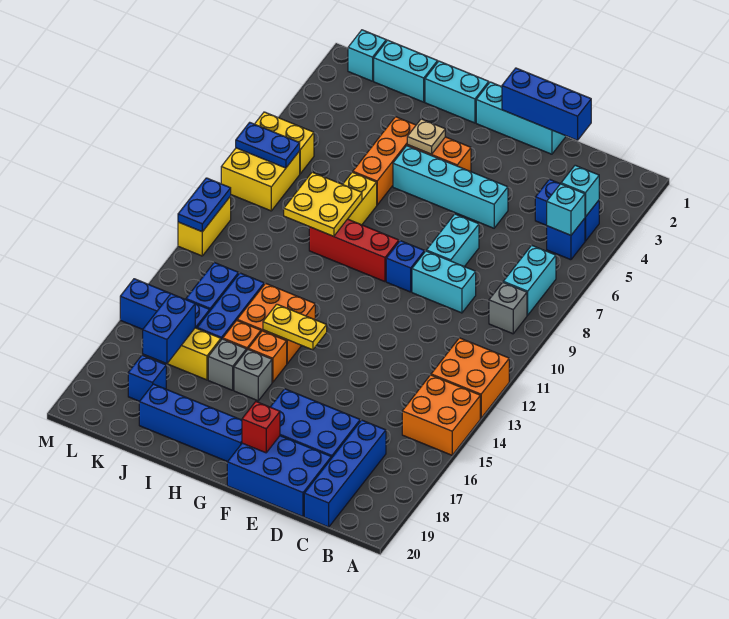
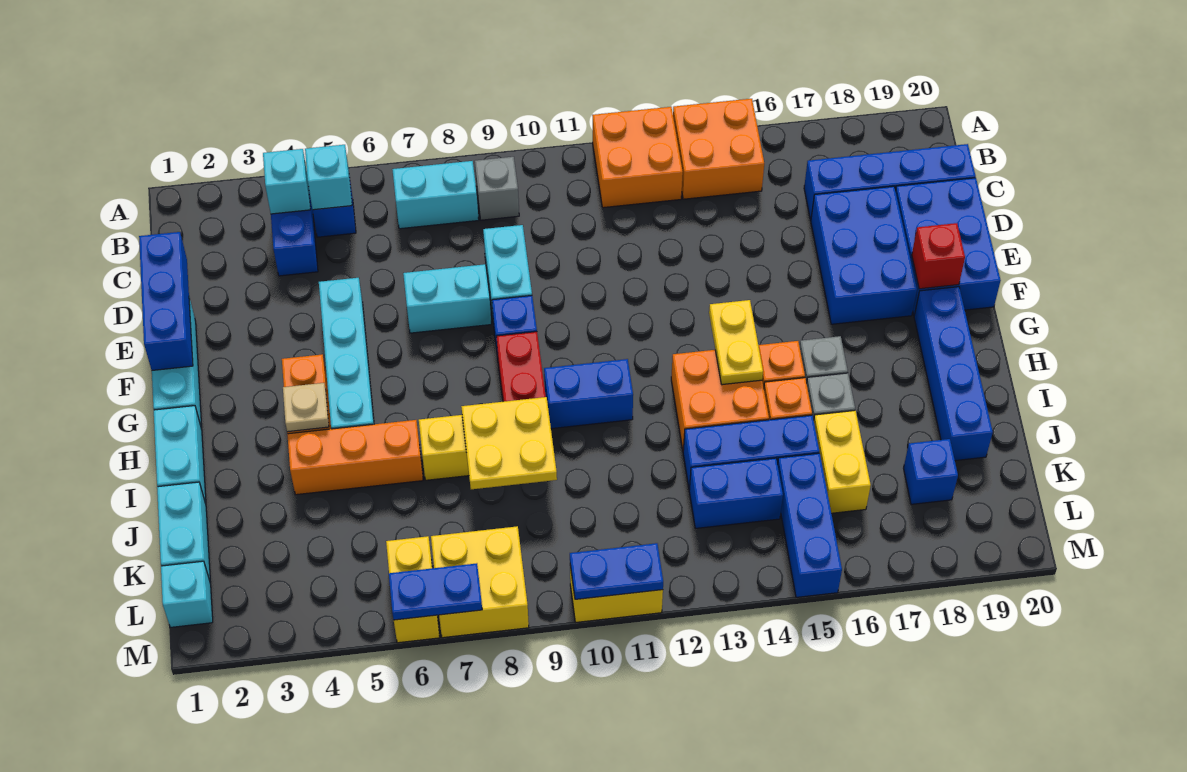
blue 1x2 brick [143,294,195,364] -> blue 1x2 brick moved to [544,359,633,429]
blue 1x2 plate [236,122,300,168] -> blue 1x2 plate turned to [389,563,482,620]

